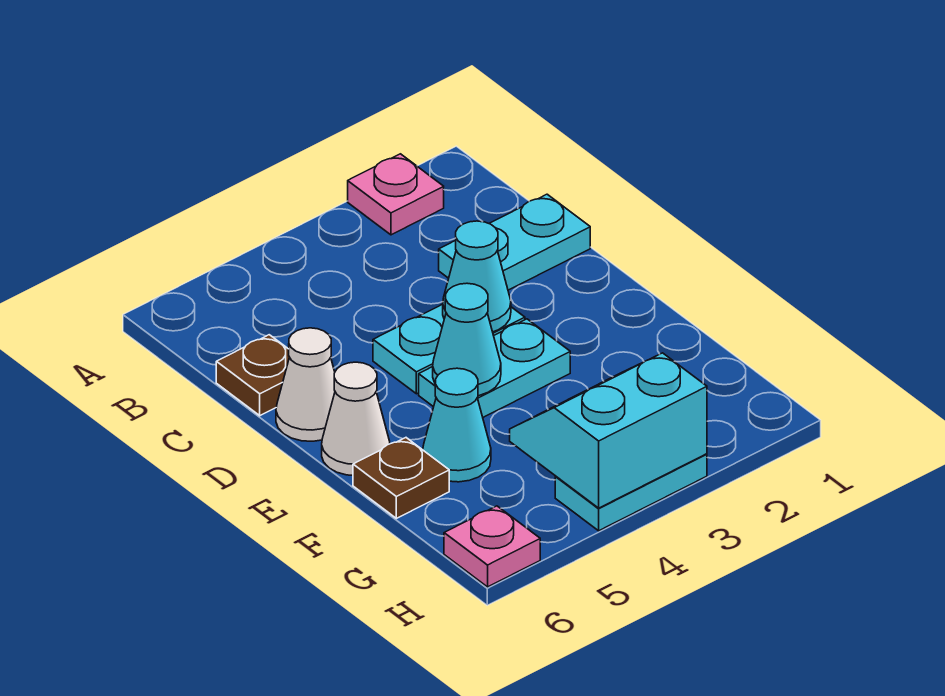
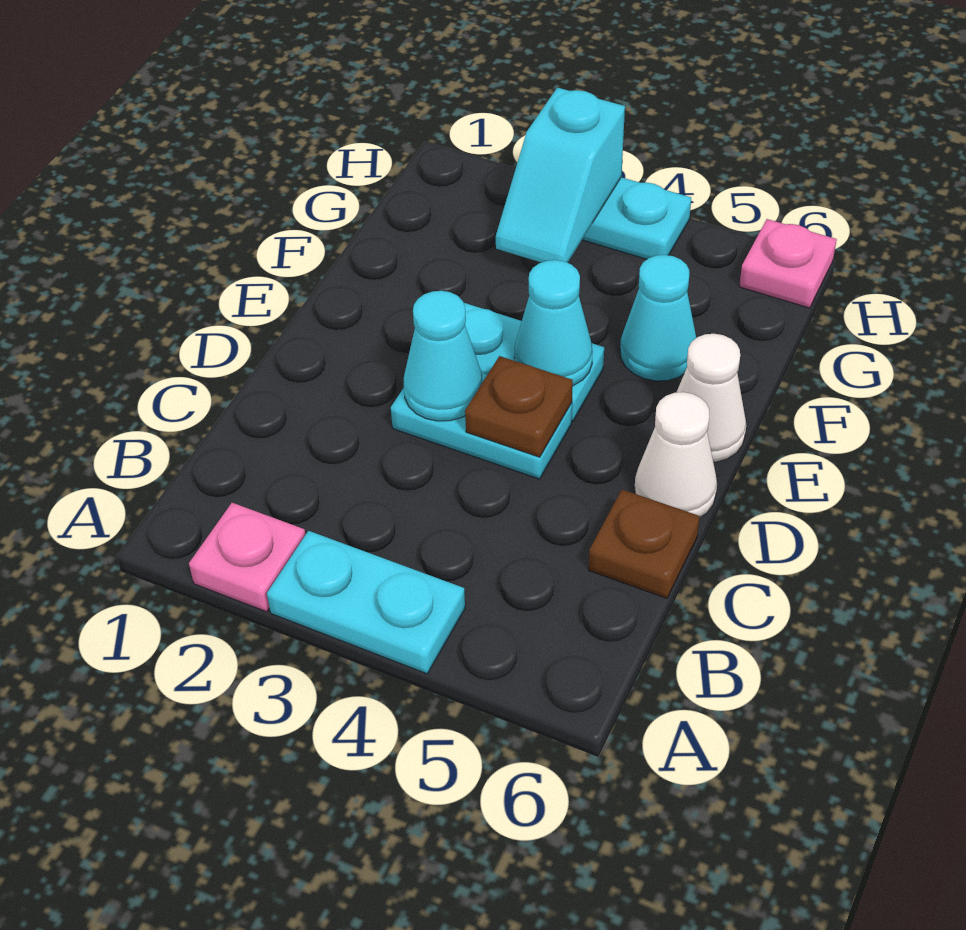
cyan 1x2 plate [439,194,590,290] -> cyan 1x2 plate moved to [267,531,465,674]
brown 1x1 plate [353,438,449,518] -> brown 1x1 plate moved to [465,356,573,457]
cyan 2x2 slope [510,353,707,508] -> cyan 1x2 slope [496,88,625,263]

